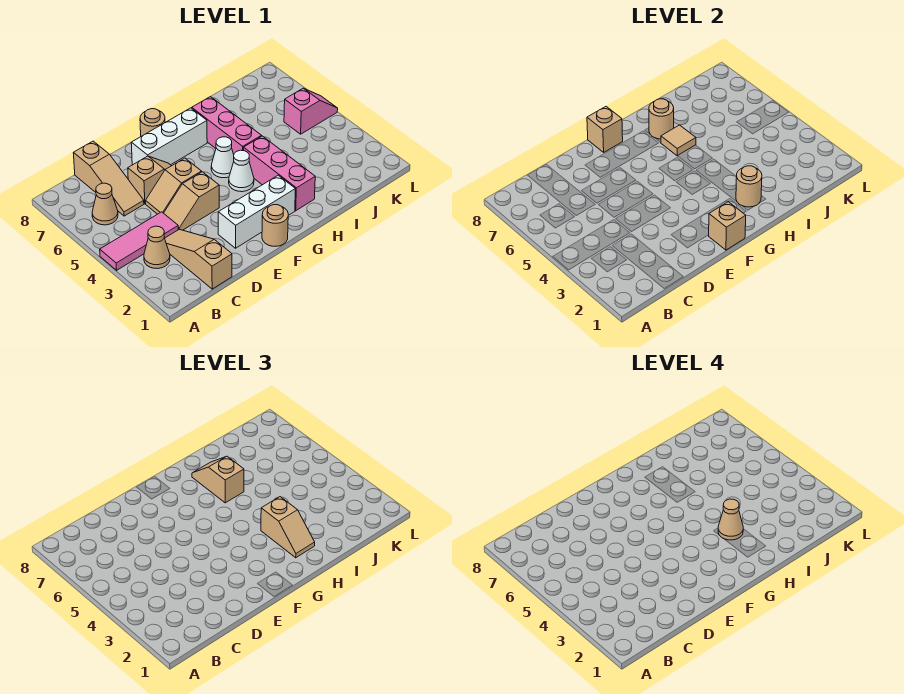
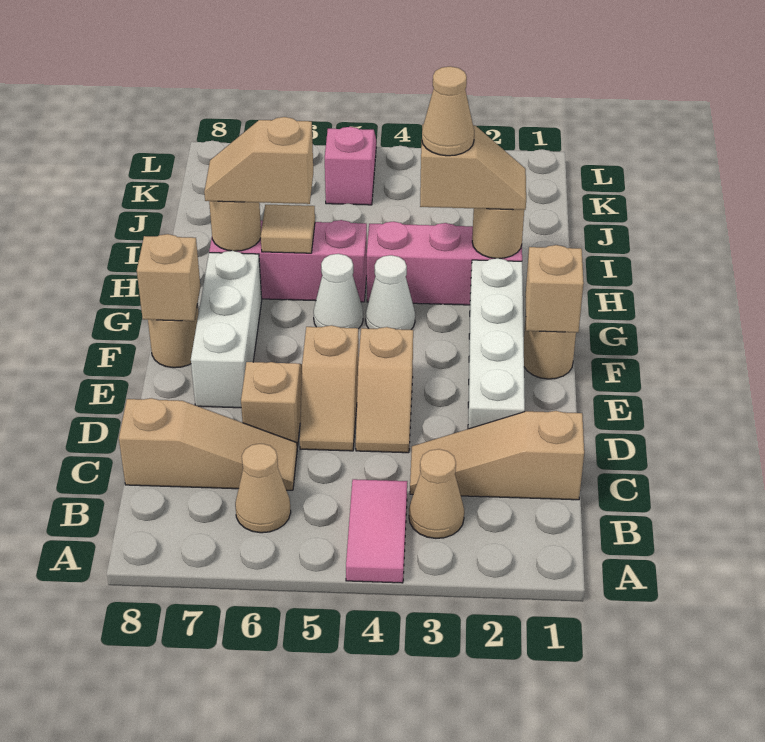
pink 1x3 tile [100,212,178,270] -> pink 1x2 tile [346,479,407,583]
white 1x3 brick [218,175,295,248] -> white 1x4 brick [468,258,525,429]

